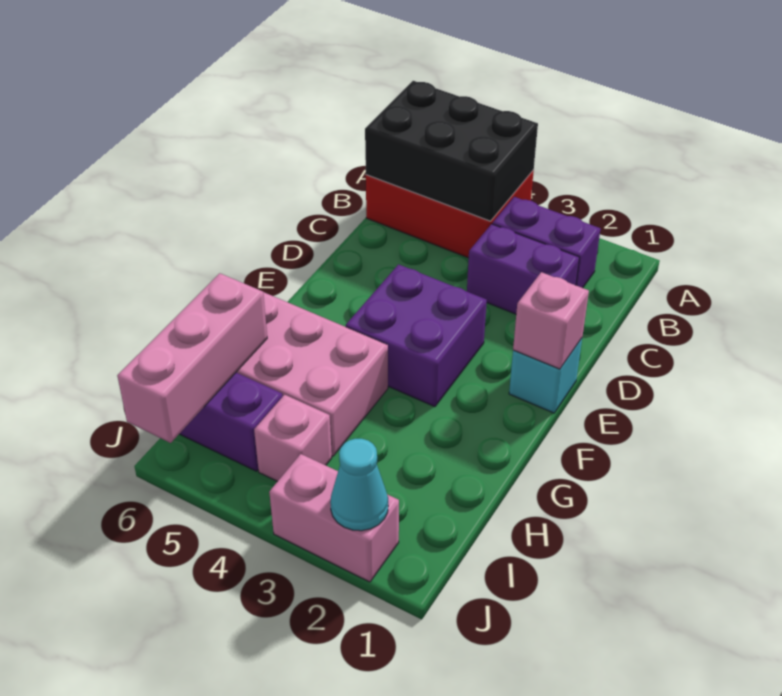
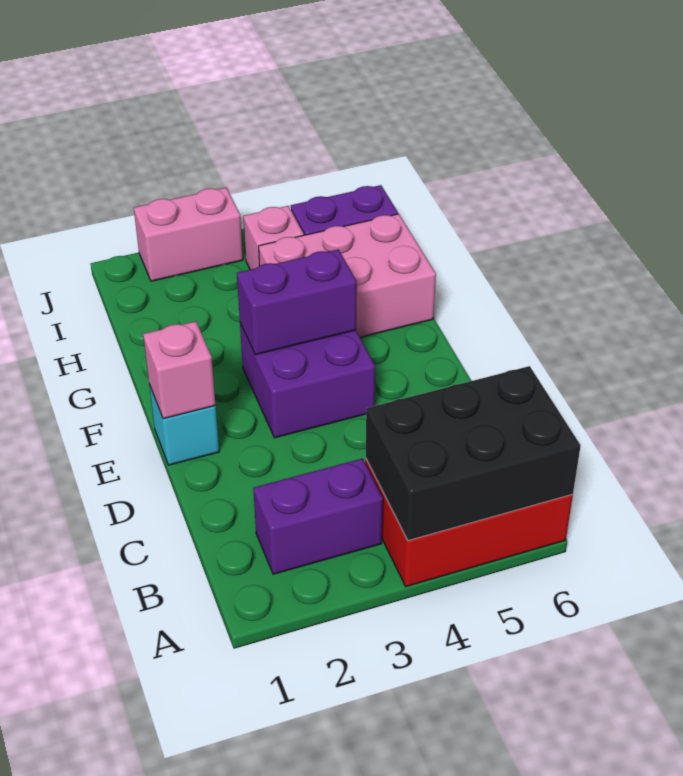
purple 1x2 brick [467,224,579,314] -> purple 1x2 brick moved to [237,249,357,355]
pink 1x3 brick [117,273,267,443] -> none
cyan 1x1 cone [330,439,388,531] -> none

